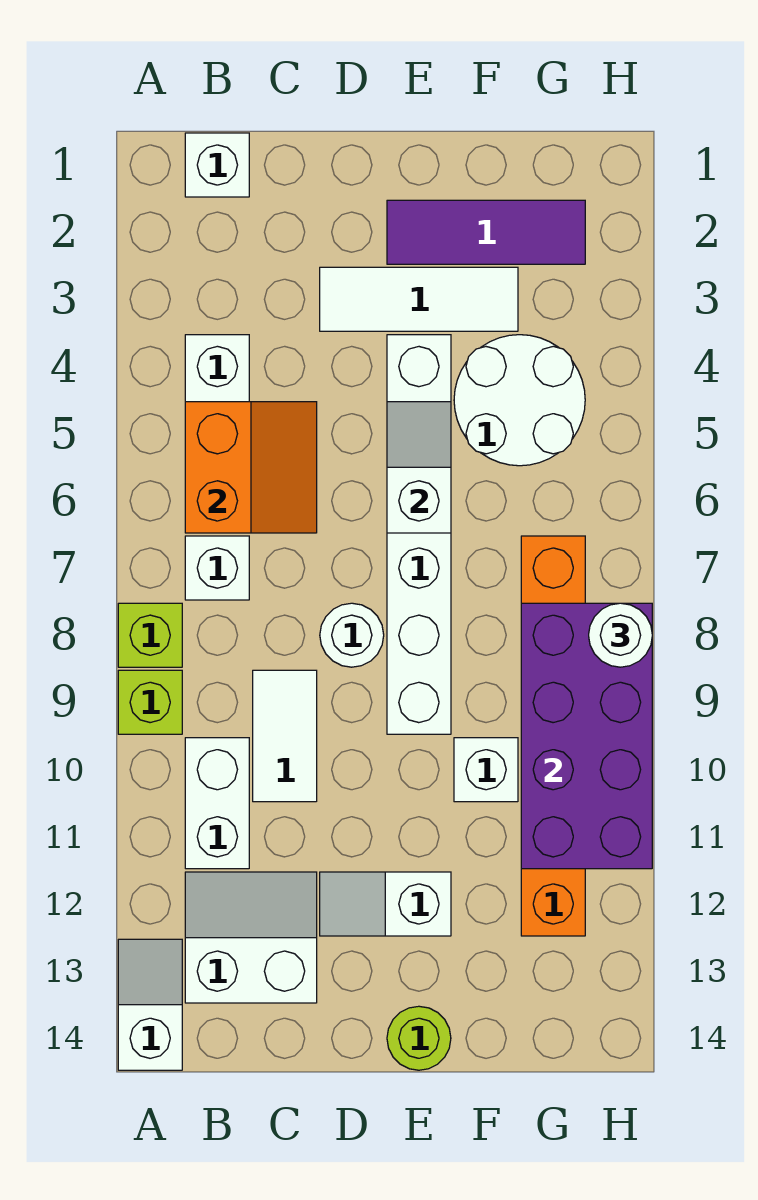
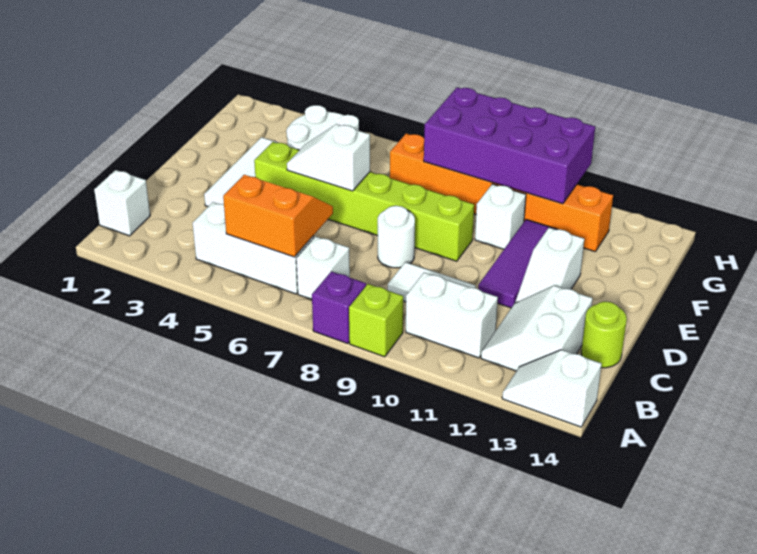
lime 1x1 brick [118,603,182,667] -> purple 1x1 brick [312,271,366,343]
purple 1x3 tile [387,200,585,264] -> purple 1x3 tile moved to [478,219,558,308]
white 1x6 brick [387,335,451,734] -> lime 1x6 brick [254,142,474,261]
lime 1x1 round brick [387,1006,451,1070] -> lime 1x1 round brick moved to [581,301,627,368]
white 1x1 round brick [589,603,652,667] -> none

